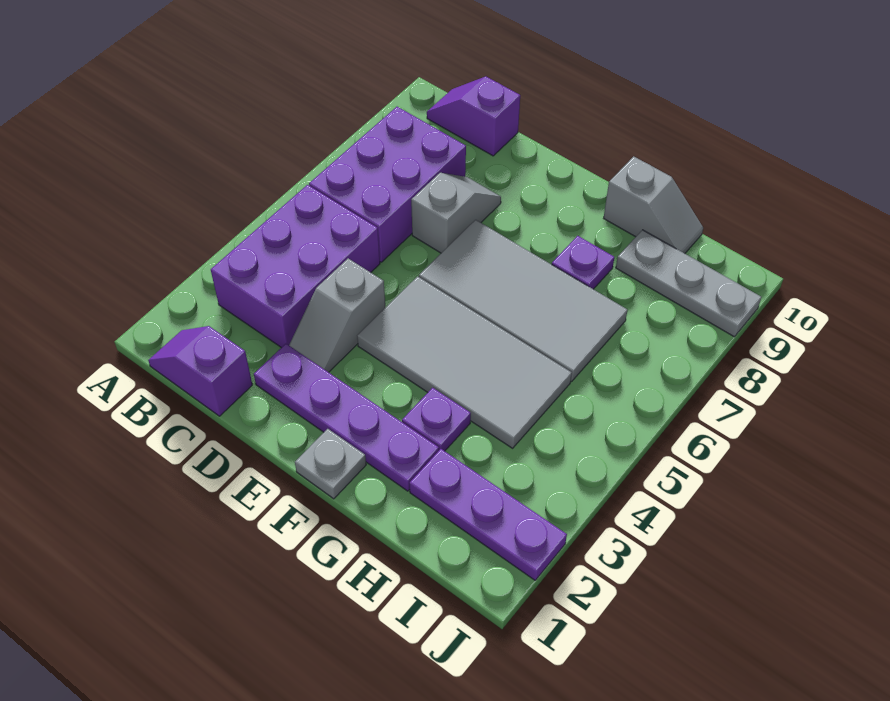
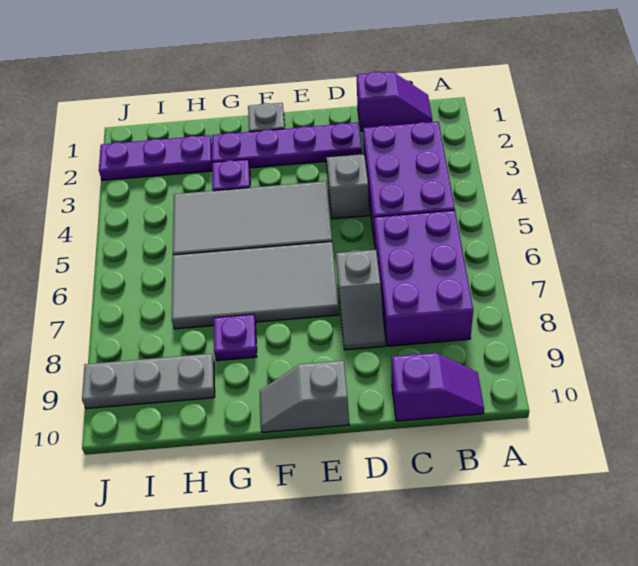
grey 1x2 slope [604,156,703,253] -> grey 1x2 slope moved to [260,360,349,432]

